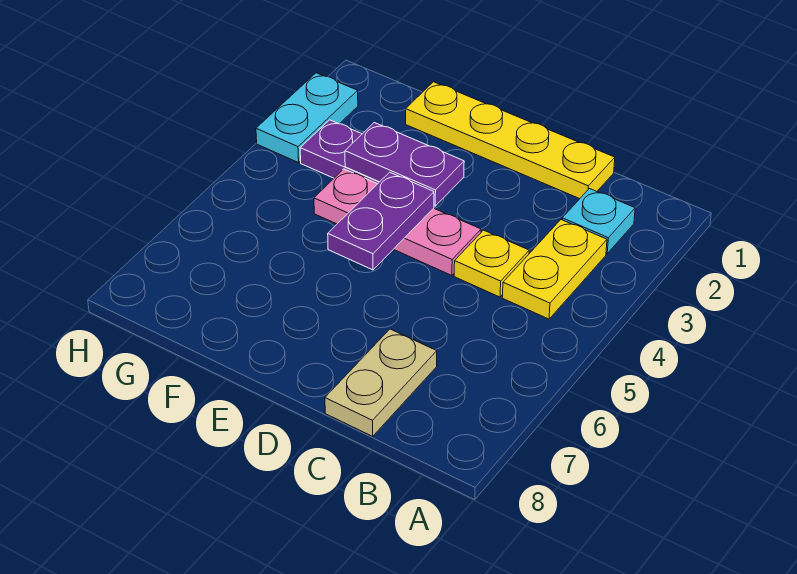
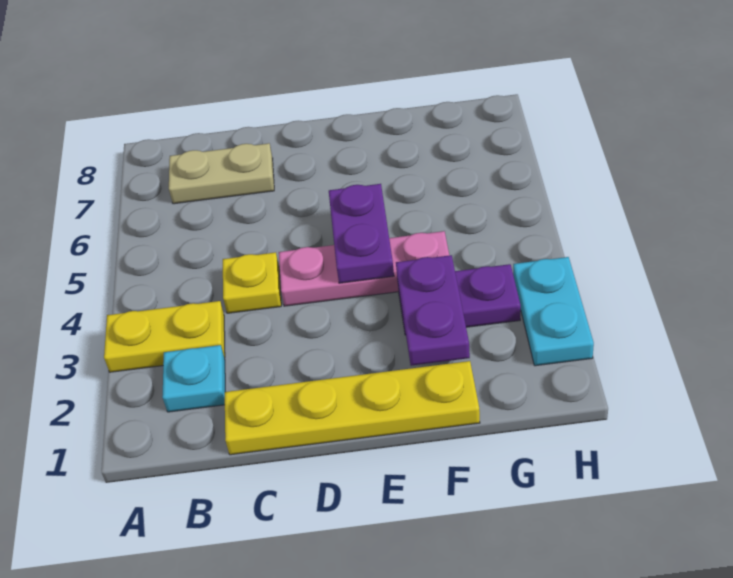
yellow 1x2 plate [502,220,607,319] -> yellow 1x2 plate turned to [104,301,225,372]
tan 1x2 plate [325,329,437,436] -> tan 1x2 plate turned to [169,143,274,204]
purple 1x2 plate [345,123,464,206] -> purple 1x2 plate turned to [396,255,470,366]

